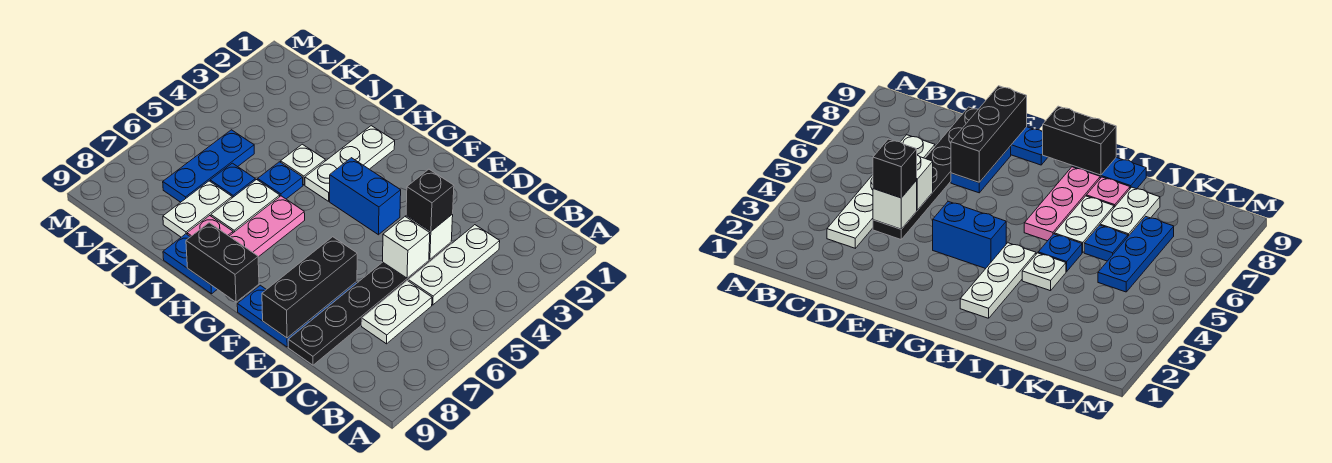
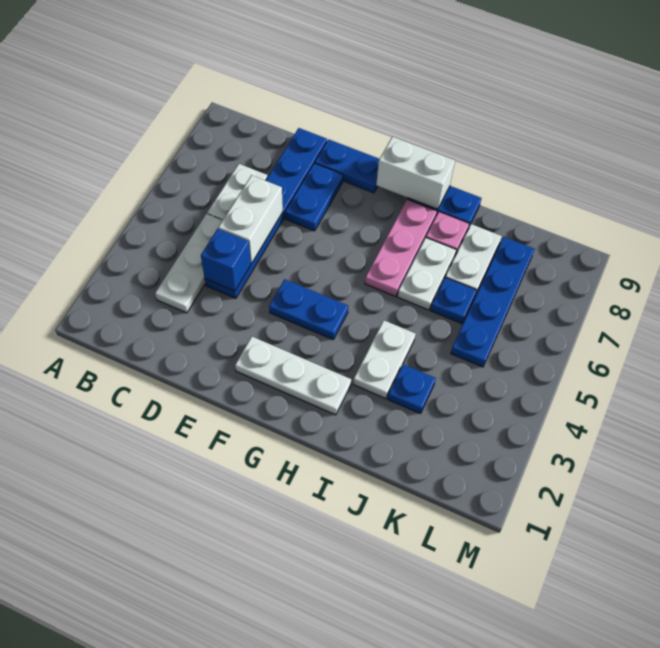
black 1x6 plate [288,243,451,365] -> blue 1x6 plate [205,128,327,298]
white 1x1 brick [406,214,453,259] -> blue 1x1 brick [201,229,251,291]
black 1x1 brick [406,169,454,231] -> none
white 1x1 brick [383,217,430,278] -> white 1x2 brick [218,175,283,263]
black 1x3 brick [262,237,357,338] -> none
blue 1x2 brick [330,158,401,235] -> blue 1x2 plate [269,279,348,339]
black 1x2 brick [186,223,259,302] -> white 1x2 brick [376,137,455,209]
white 1x3 plate [305,126,395,201] -> white 1x3 plate turned to [235,337,351,415]
white 1x1 plate [281,144,325,185] -> white 1x2 plate [353,320,415,399]
blue 1x1 plate [258,162,303,199] -> blue 1x1 plate moved to [388,364,436,414]
blue 1x3 plate [163,130,254,202] -> blue 1x4 plate [451,237,535,367]

